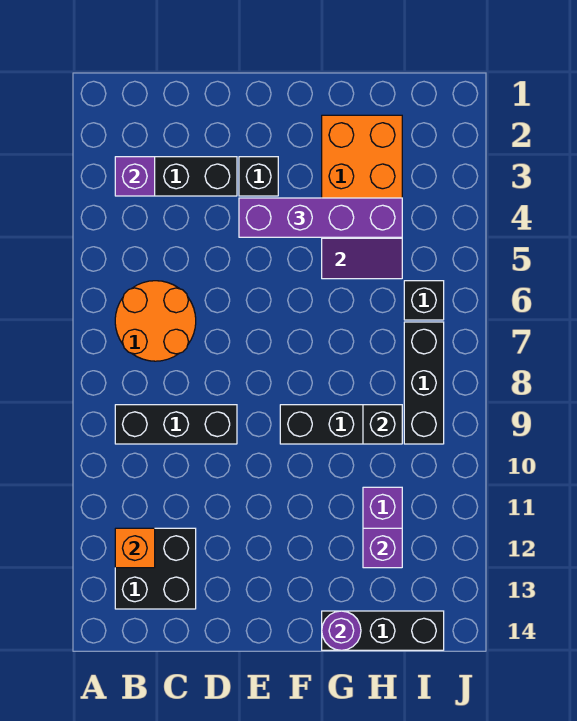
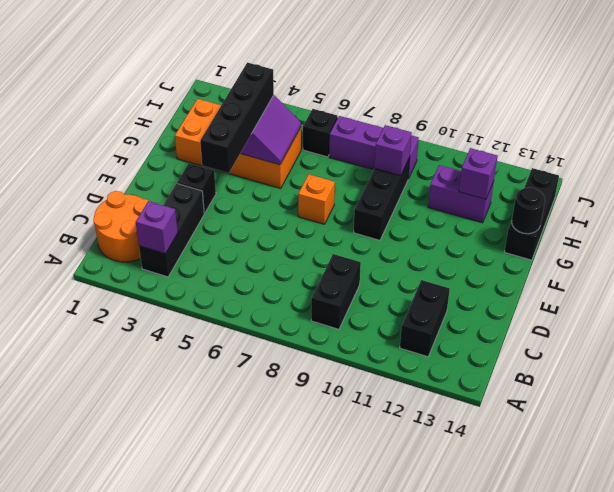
orange 2x2 round brick [115,281,196,361] -> orange 2x2 round brick moved to [93,191,151,262]
black 1x3 brick [115,405,237,444] -> black 1x2 brick [311,254,361,329]
black 2x2 brick [115,528,196,609] -> black 1x2 brick [400,280,450,357]
orange 1x1 brick [115,528,155,568] -> orange 1x1 brick moved to [298,174,335,224]
purple 1x4 brick [239,198,402,237] -> black 1x4 brick [200,63,274,173]
purple 1x1 round brick [322,611,361,650] -> black 1x1 round brick [512,187,545,234]
black 1x1 brick [363,405,402,444] -> purple 1x1 brick [374,125,412,176]
black 1x3 brick [404,322,444,444] -> purple 1x3 brick [329,116,419,179]

